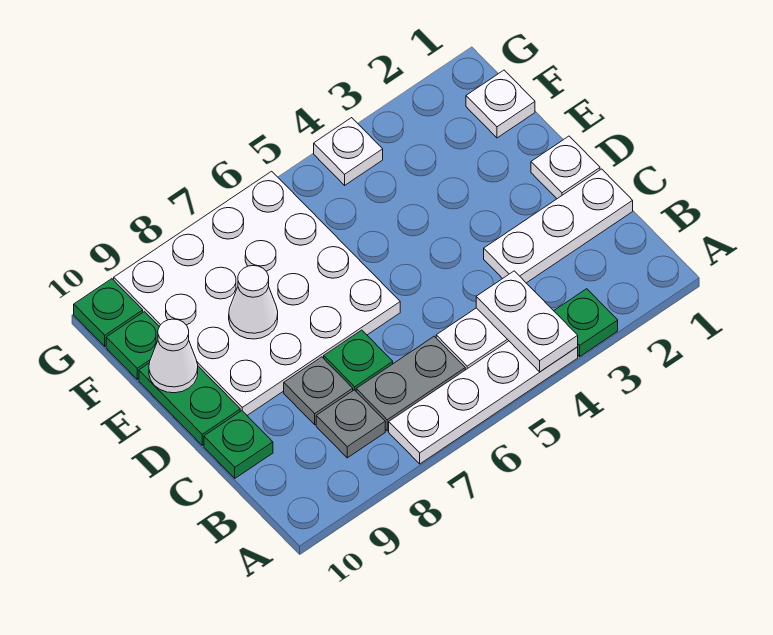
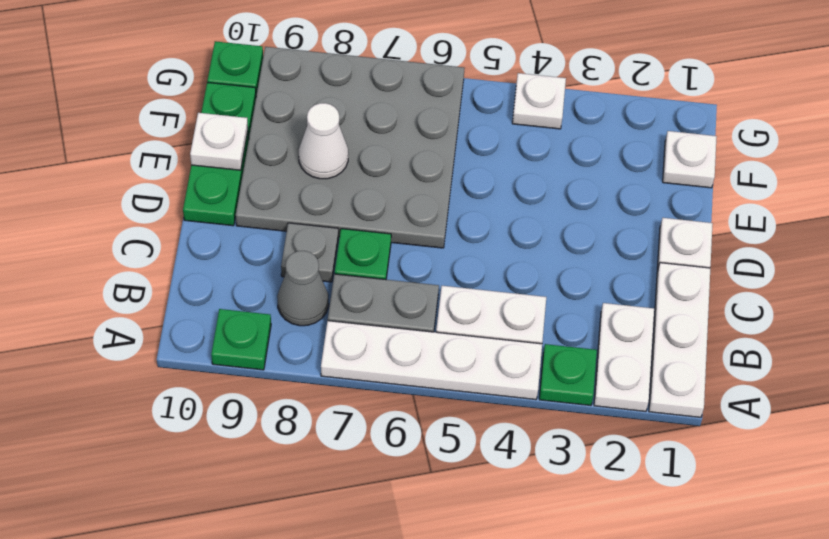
white 1x2 plate [476,271,578,372] -> white 1x2 plate moved to [594,303,654,411]
grey 1x1 plate [316,390,385,458] -> grey 1x1 cone [277,251,329,326]
white 1x3 plate [484,169,633,283] -> white 1x3 plate turned to [649,263,710,417]
green 1x1 plate [204,411,273,478] -> green 1x1 plate moved to [211,309,271,370]
white 4x4 plate [114,171,400,415] -> grey 4x4 plate [236,47,464,248]
white 1x1 cone [149,319,198,393] -> white 1x1 plate [190,113,248,170]

